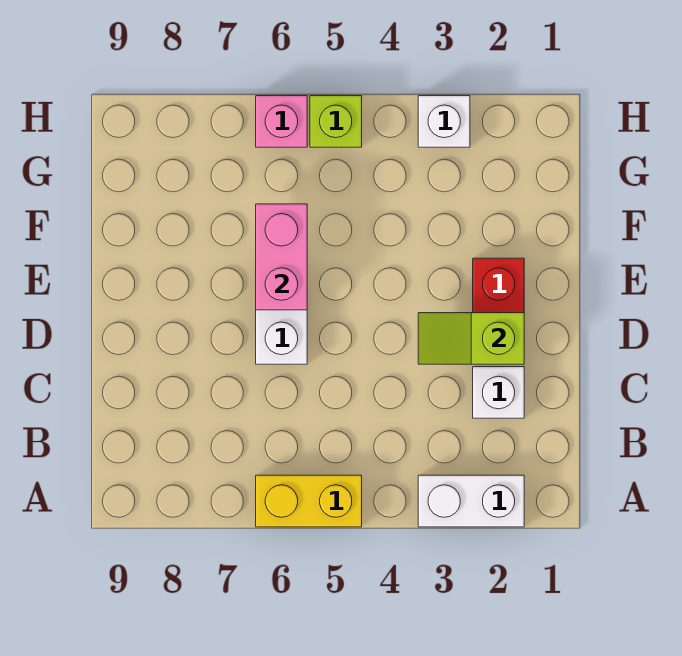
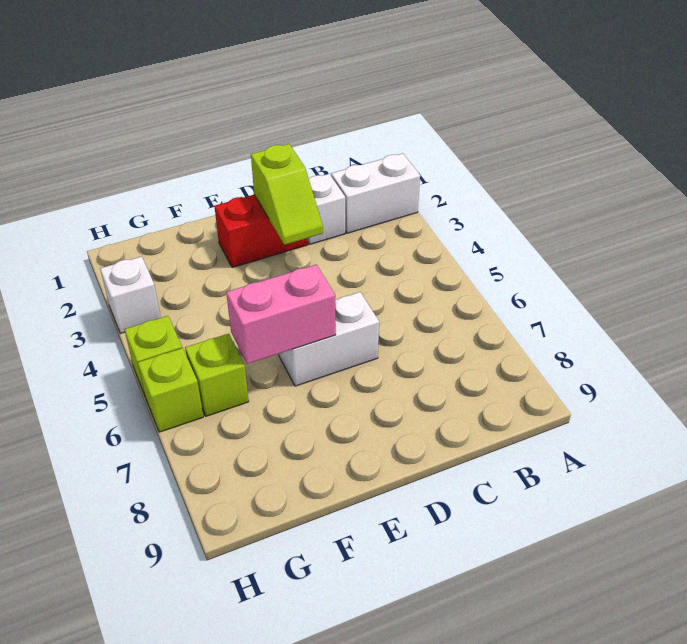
white 1x2 brick [418,475,524,527] -> white 1x2 brick turned to [331,153,420,233]
yellow 1x2 brick [256,475,362,527] -> none
none -> lime 1x1 brick [185,334,249,416]
pink 1x1 brick [256,96,307,147] -> lime 1x1 brick [138,348,203,432]

